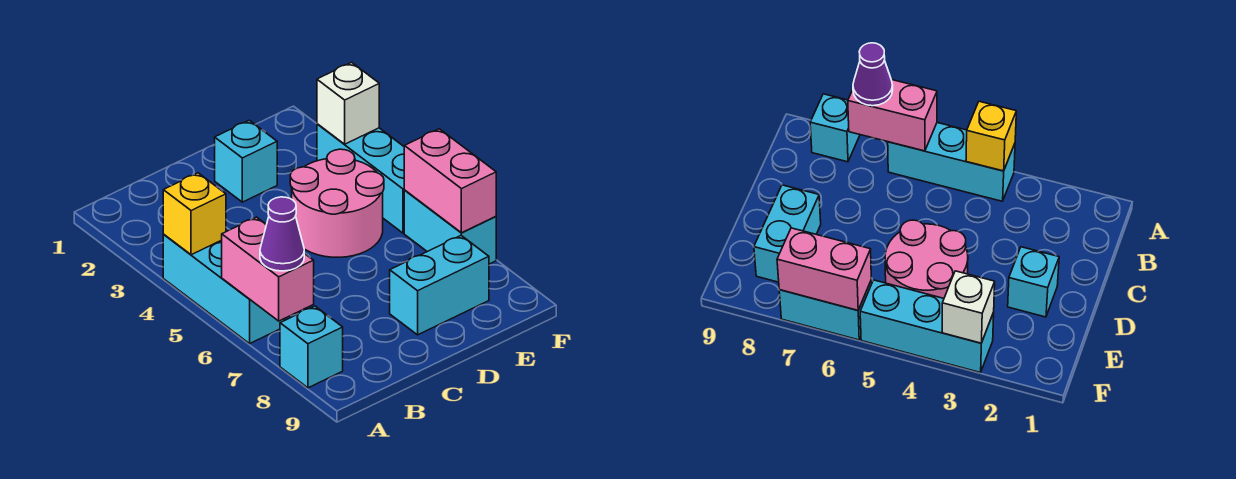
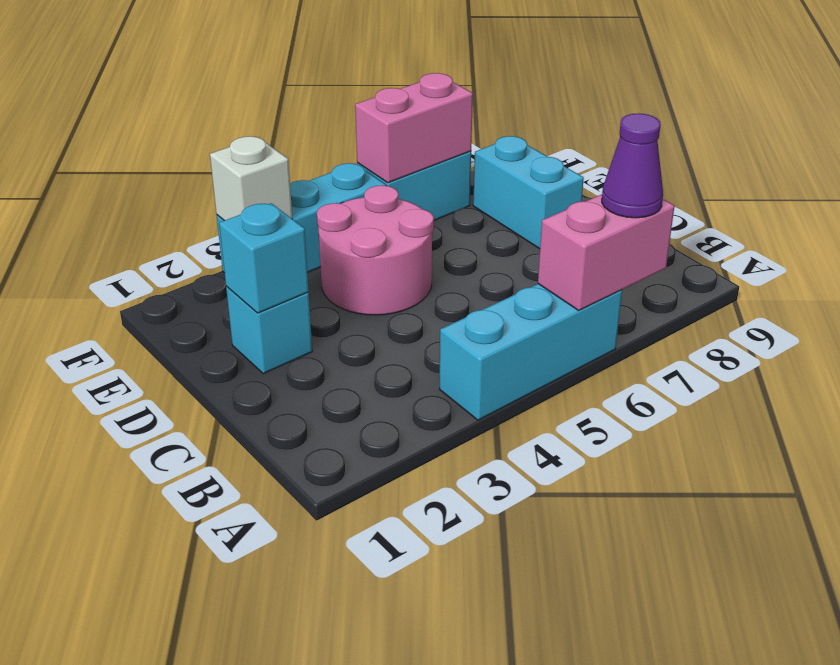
yellow 1x1 brick [163,173,226,255] -> none
cyan 1x1 brick [280,306,343,388] -> cyan 1x1 brick moved to [219,203,309,313]

